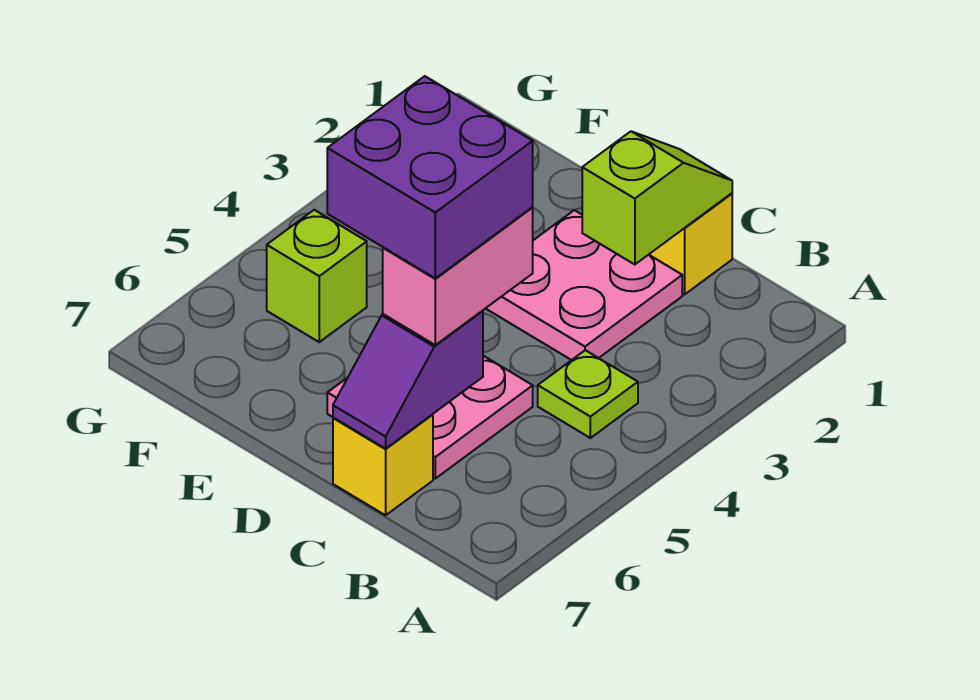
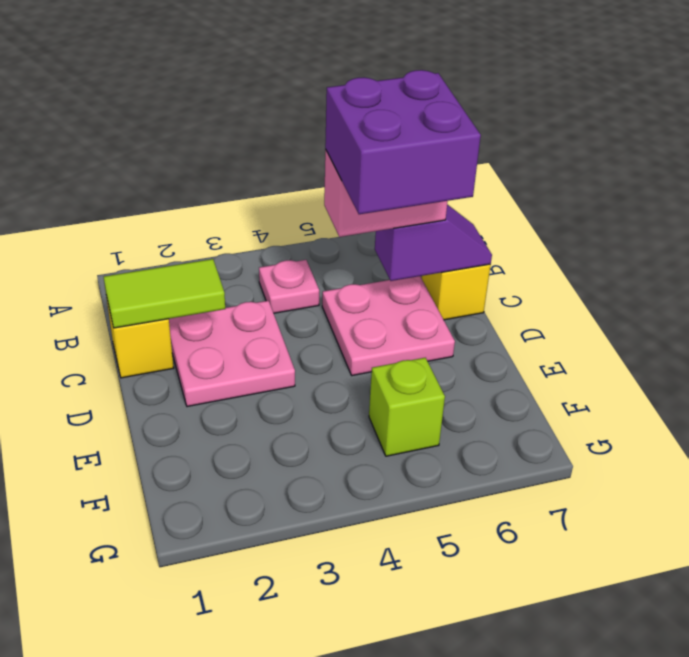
lime 1x1 plate [538,350,638,438] -> pink 1x1 plate [259,260,319,313]
lime 1x2 slope [582,131,732,265] -> lime 1x2 tile [104,259,225,328]

